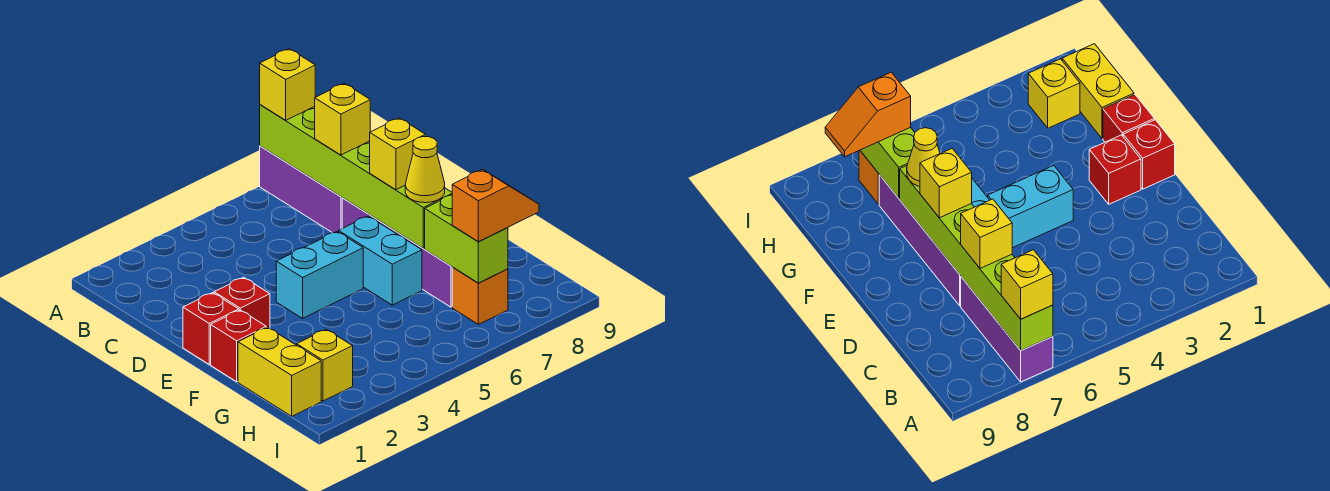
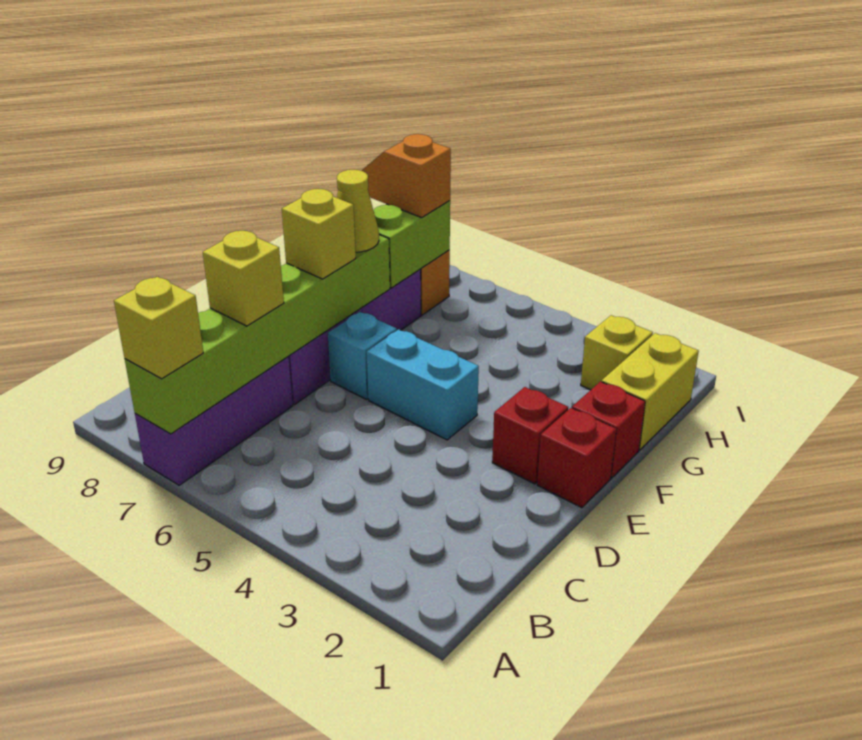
cyan 1x2 brick [339,216,422,305] -> cyan 1x1 brick [328,312,397,399]

